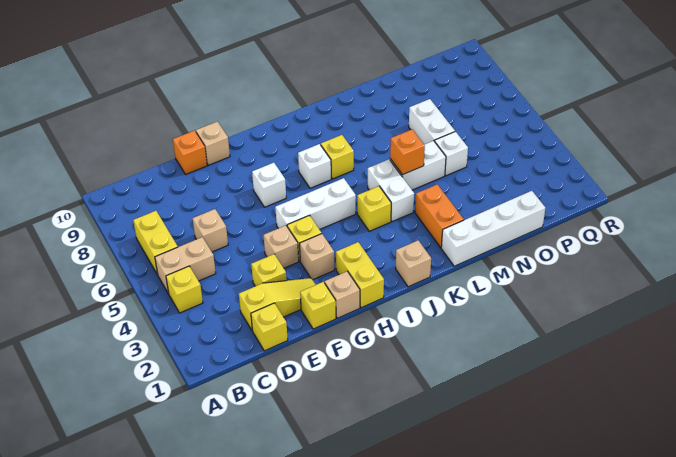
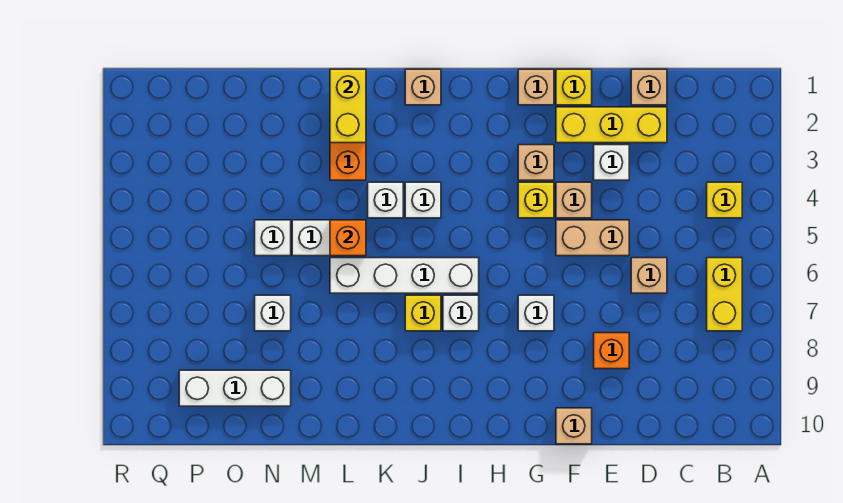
tan 1x2 brick [155,237,216,294] -> tan 1x2 brick moved to [556,220,629,256]
yellow 1x1 brick [251,303,288,351] -> tan 1x1 brick [631,69,667,105]
yellow 1x3 slope [239,278,316,331] -> yellow 1x3 brick [556,107,667,143]
yellow 1x1 brick [251,254,287,286] -> white 1x1 brick [594,145,629,180]
orange 1x1 brick [173,131,207,174] -> orange 1x1 brick moved to [594,333,629,369]
white 1x3 brick [275,178,356,230] -> white 1x3 brick moved to [179,370,291,406]
yellow 1x2 brick [336,242,384,308] -> yellow 1x2 brick moved to [330,69,366,143]
yellow 1x1 brick [357,186,391,231] -> white 1x1 brick [405,182,441,218]
white 1x2 brick [368,159,414,222] -> white 1x1 brick [368,182,403,218]
white 1x4 brick [441,191,545,266] -> white 1x4 brick moved to [330,258,479,293]
white 1x2 brick [409,99,455,144] -> white 1x1 brick [255,295,291,331]

